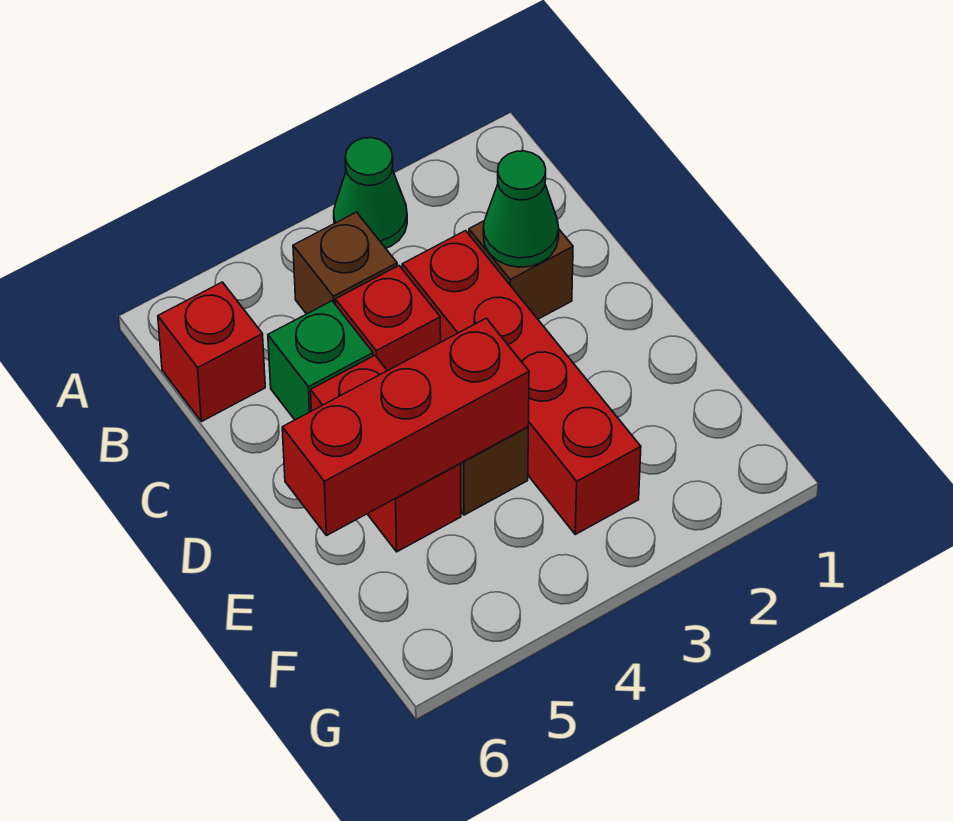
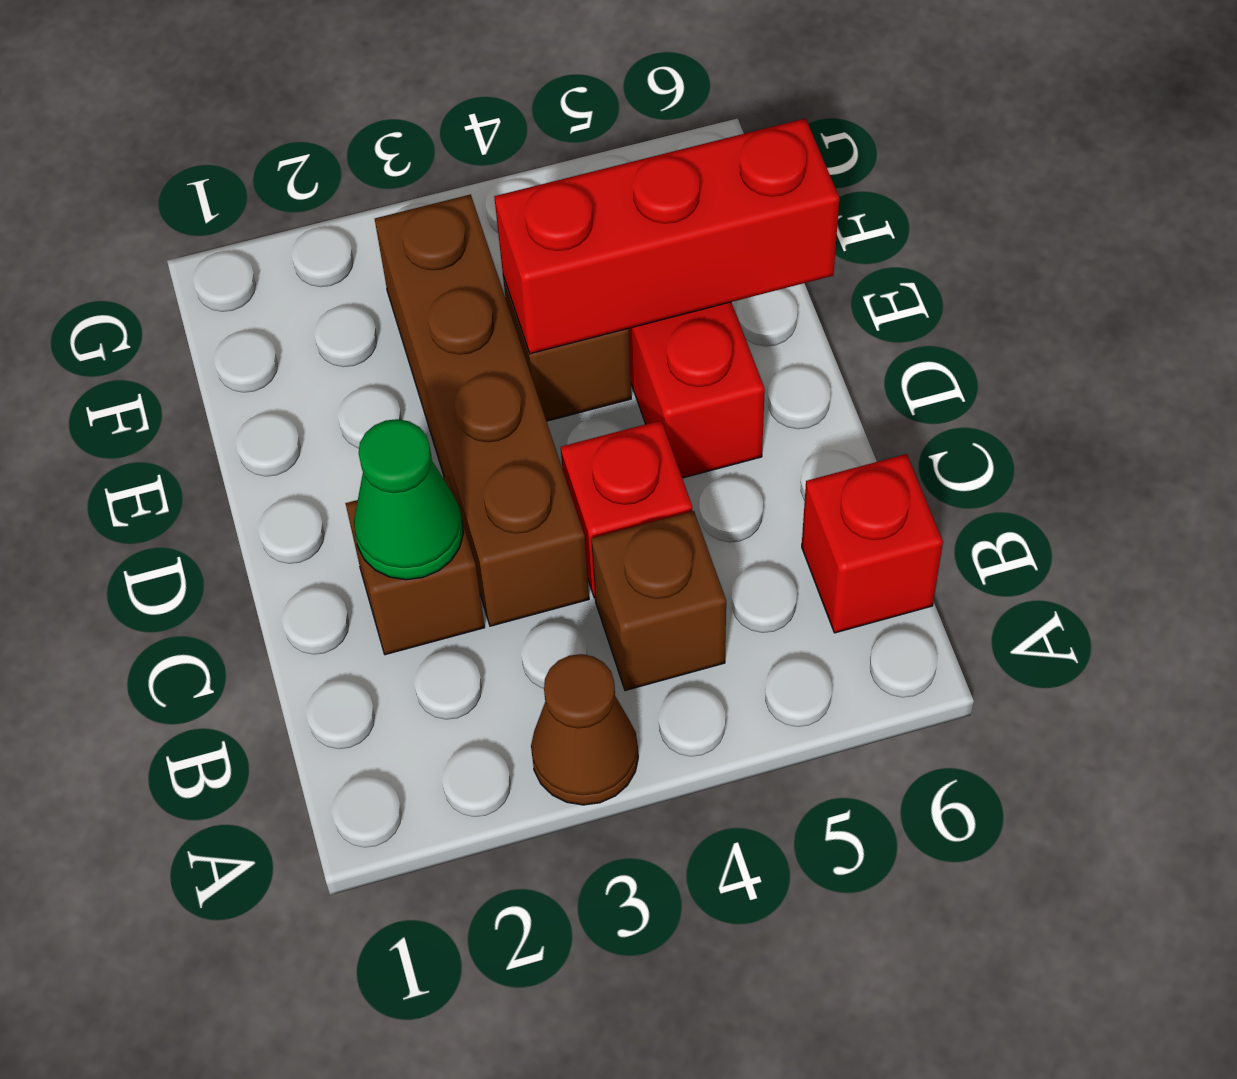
green 1x1 cone [334,138,407,248] -> brown 1x1 cone [531,654,638,805]
red 1x4 brick [402,231,641,534] -> brown 1x4 brick [375,194,589,626]
green 1x1 brick [268,301,373,420] -> none

